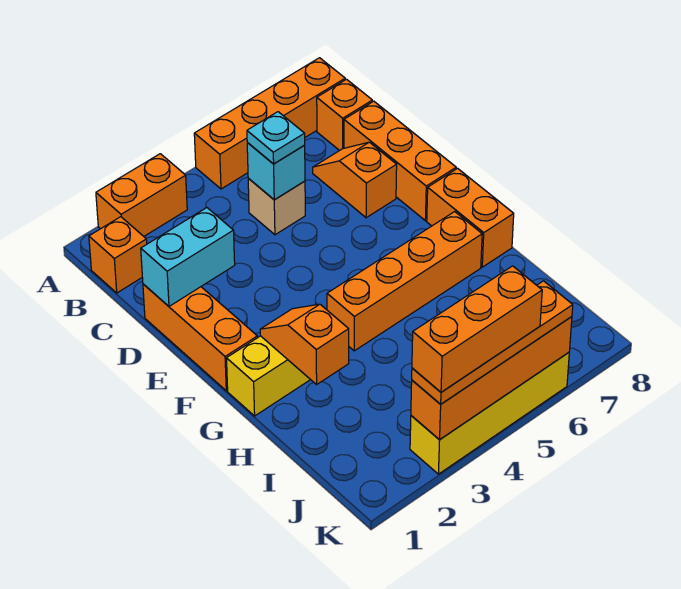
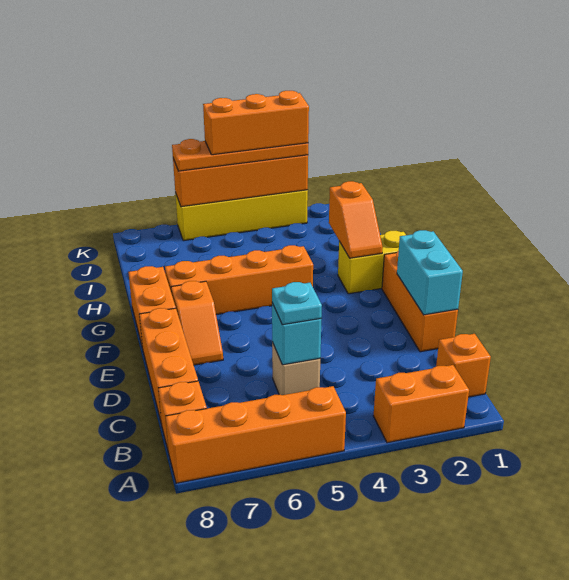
orange 1x2 slope [313,142,397,218] -> orange 1x2 slope moved to [171,281,223,365]
cyan 1x2 brick [141,208,235,306] -> cyan 1x2 brick turned to [397,230,463,315]

